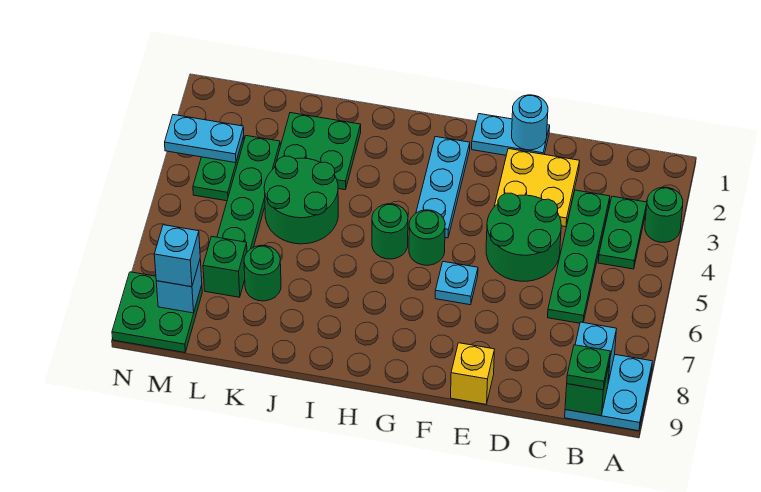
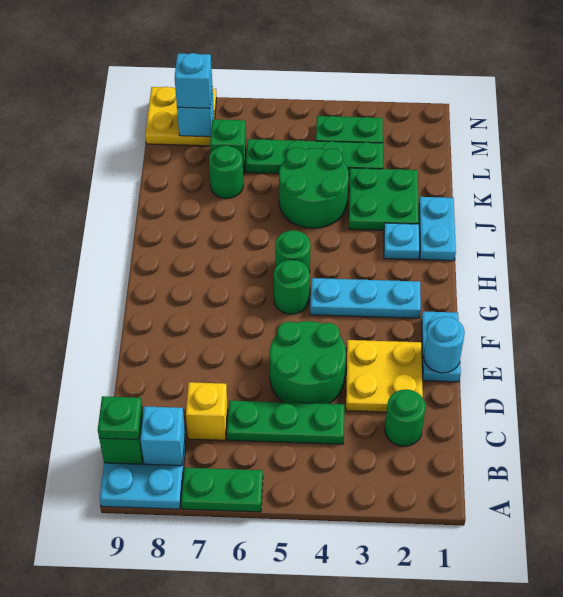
green 1x1 round brick [645,187,683,242] -> green 1x1 round brick moved to [385,389,426,446]
green 1x2 plate [598,196,647,269] -> green 1x2 plate moved to [181,468,263,512]
green 1x4 plate [548,190,610,323] -> green 1x3 plate [227,401,344,444]
yellow 1x1 brick [451,343,495,404] -> yellow 1x1 brick moved to [186,382,228,440]
cyan 1x1 plate [435,262,478,305] -> cyan 1x1 plate moved to [384,223,419,260]
cyan 1x2 plate [165,115,244,163] -> cyan 1x2 plate moved to [419,197,456,261]
green 2x2 plate [112,272,202,352] -> yellow 2x2 plate [145,87,217,146]

